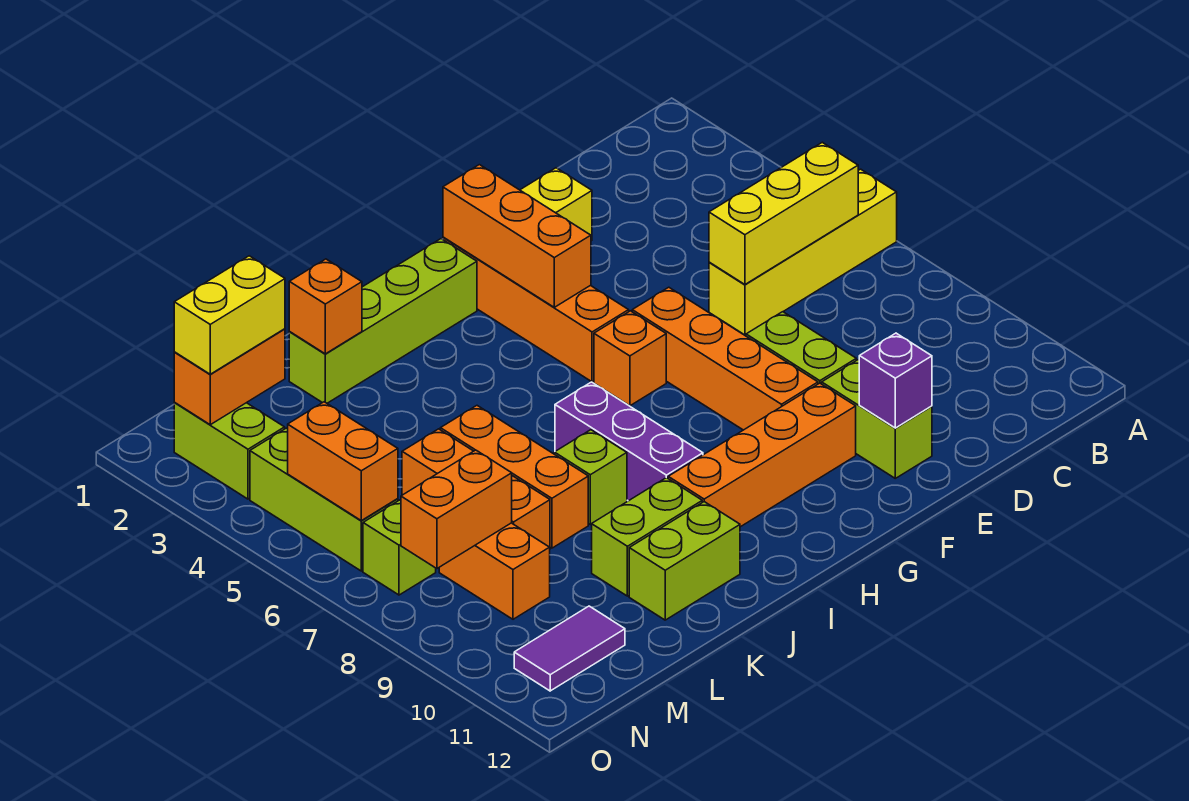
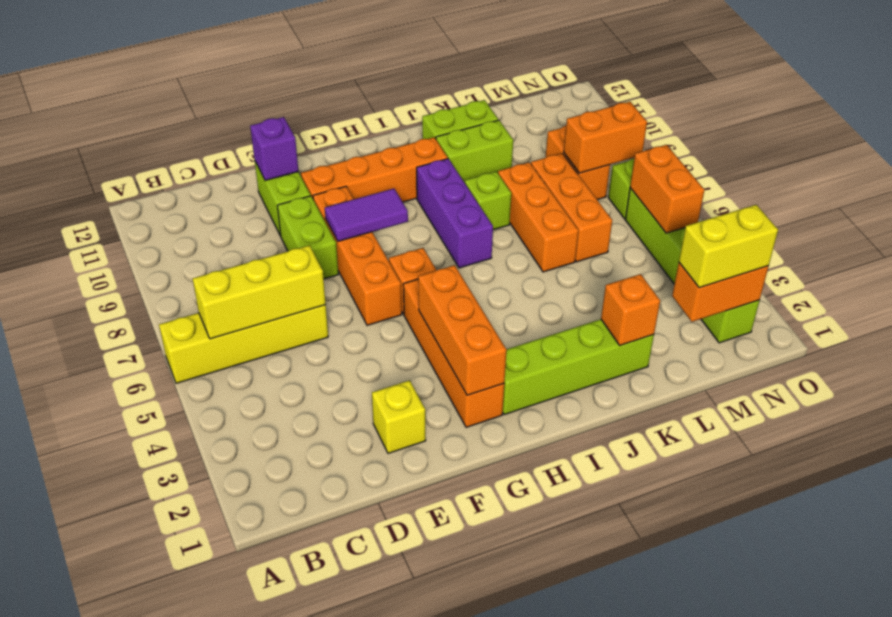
purple 1x2 tile [514,606,625,691] -> purple 1x2 tile moved to [325,189,408,241]

